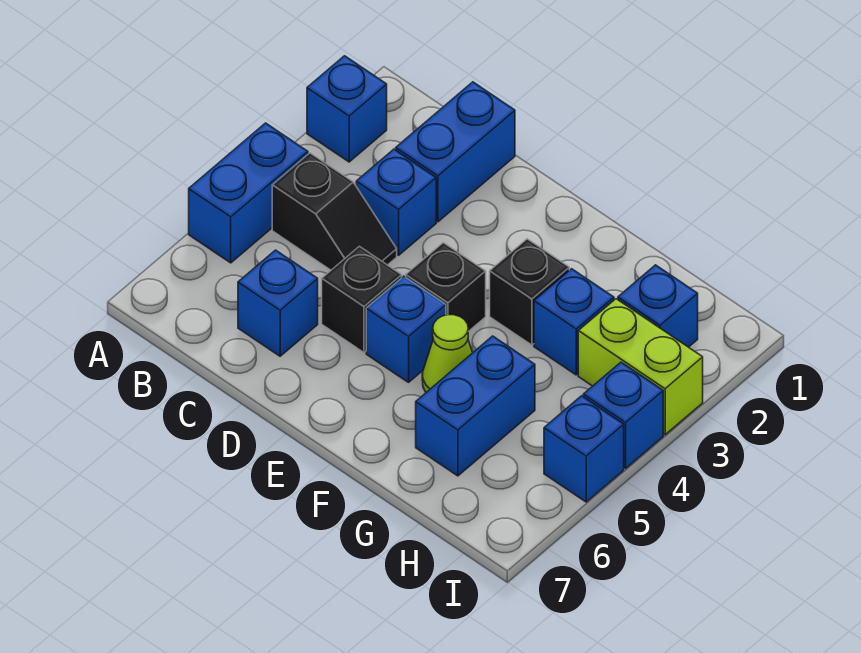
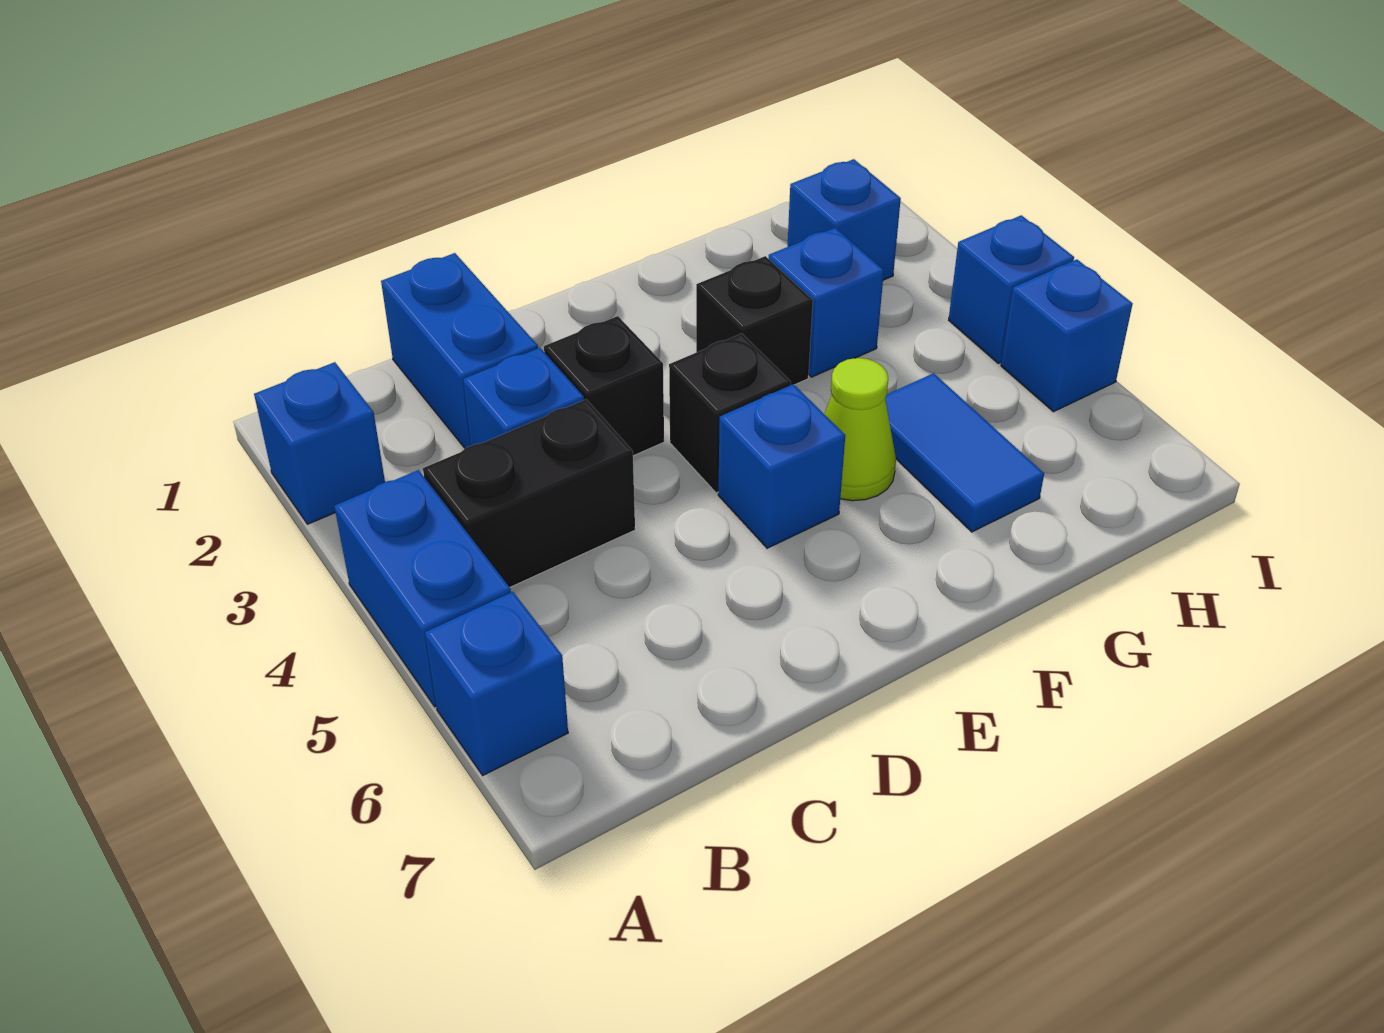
black 1x2 slope [272,153,397,270] -> black 1x2 brick [423,399,635,587]
blue 1x1 brick [238,250,318,356] -> blue 1x1 brick moved to [425,592,568,775]
black 1x1 brick [322,246,402,352] -> black 1x1 brick moved to [544,316,664,456]
blue 1x2 brick [416,336,535,476] -> blue 1x2 tile [885,373,1044,532]
lime 1x2 brick [578,299,703,435] -> none

